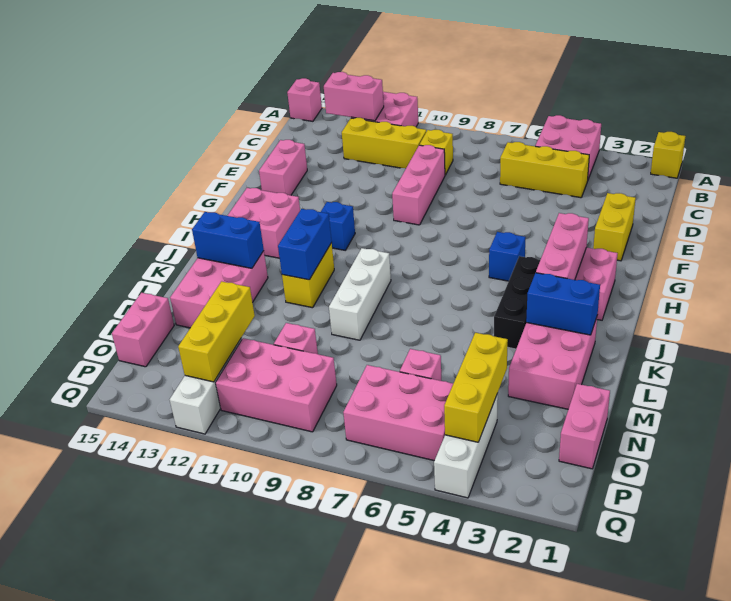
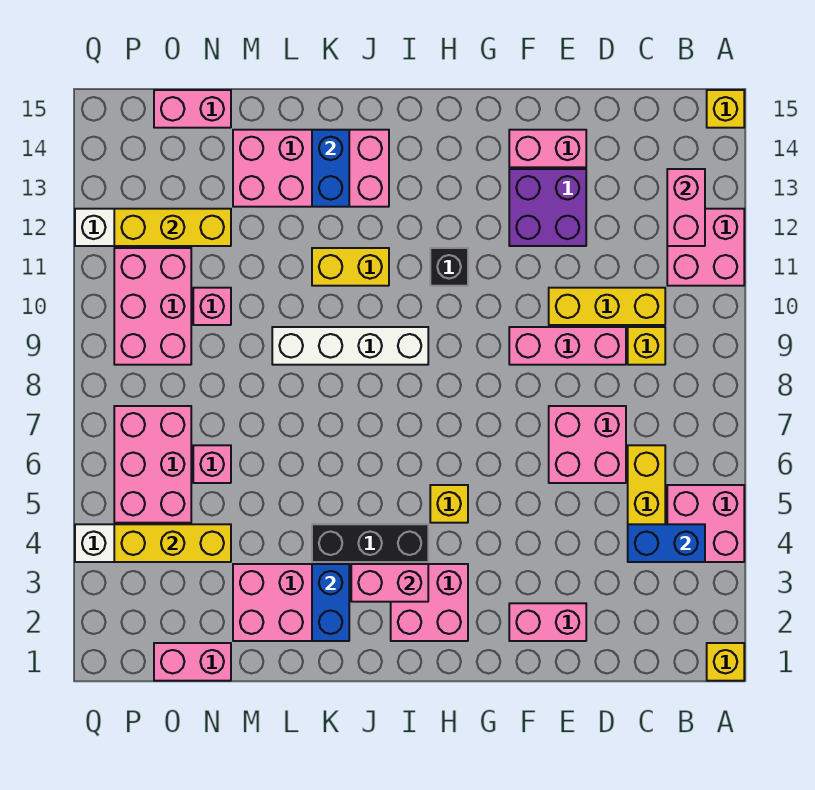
pink 1x1 brick [287,78,322,121] -> yellow 1x1 brick [707,90,744,128]
yellow 1x3 brick [342,118,426,168] -> yellow 1x3 brick turned to [549,288,665,325]
yellow 1x2 brick [593,193,636,261] -> pink 1x2 brick [509,603,586,641]
none -> purple 2x2 brick [509,169,586,246]
pink 1x3 brick [536,213,589,280] -> pink 1x2 brick [351,564,428,602]
blue 1x1 brick [489,232,526,281] -> yellow 1x1 brick [430,485,468,523]
blue 1x1 brick [321,202,355,250] -> black 1x1 brick [430,248,468,286]
pink 2x2 brick [227,188,300,258] -> pink 2x2 brick moved to [549,406,626,483]
white 1x3 brick [329,248,391,340] -> white 1x4 brick [272,327,428,365]
blue 1x2 brick [278,209,332,280] -> blue 1x2 brick moved to [628,524,705,562]
pink 2x3 brick [170,251,268,328] -> pink 2x4 brick [233,130,389,207]

